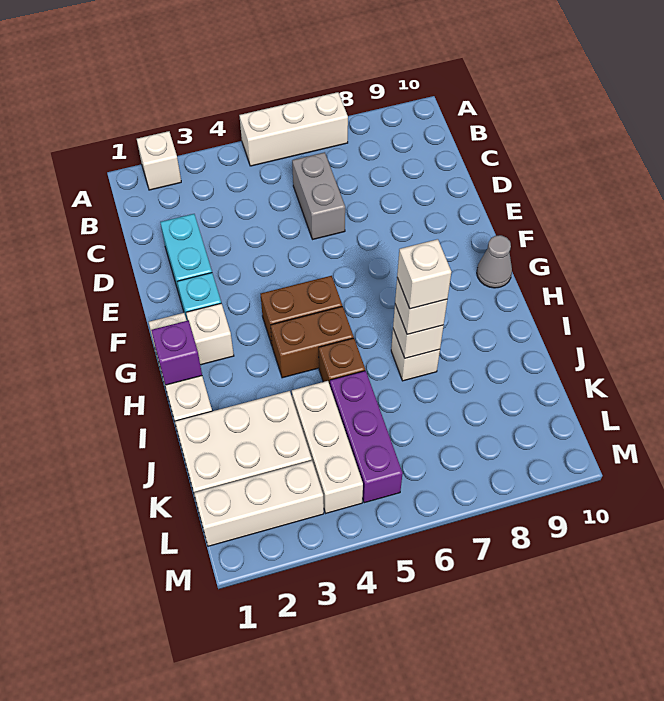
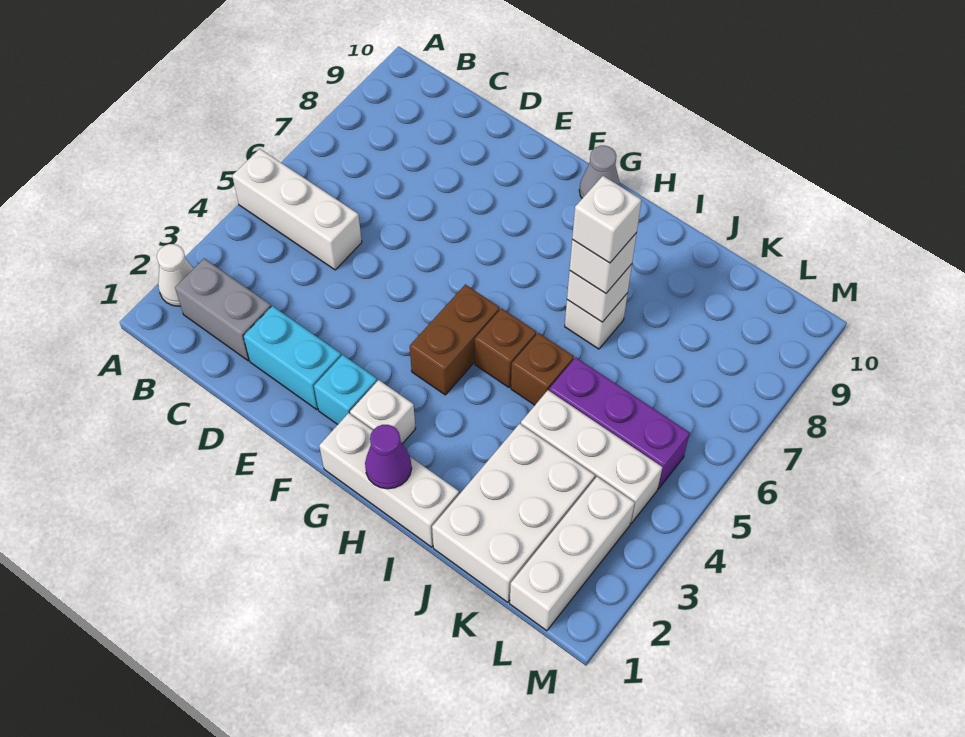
white 1x1 brick [137,131,181,190] -> white 1x1 cone [157,244,194,306]
white 1x3 brick [239,92,348,166] -> white 1x3 brick turned to [232,149,362,270]
grey 1x2 brick [292,152,345,239] -> grey 1x2 brick moved to [175,259,271,361]
purple 1x1 brick [151,320,202,385] -> purple 1x1 cone [365,425,412,489]
brown 1x2 brick [271,306,354,378] -> brown 1x1 brick [475,308,536,387]

